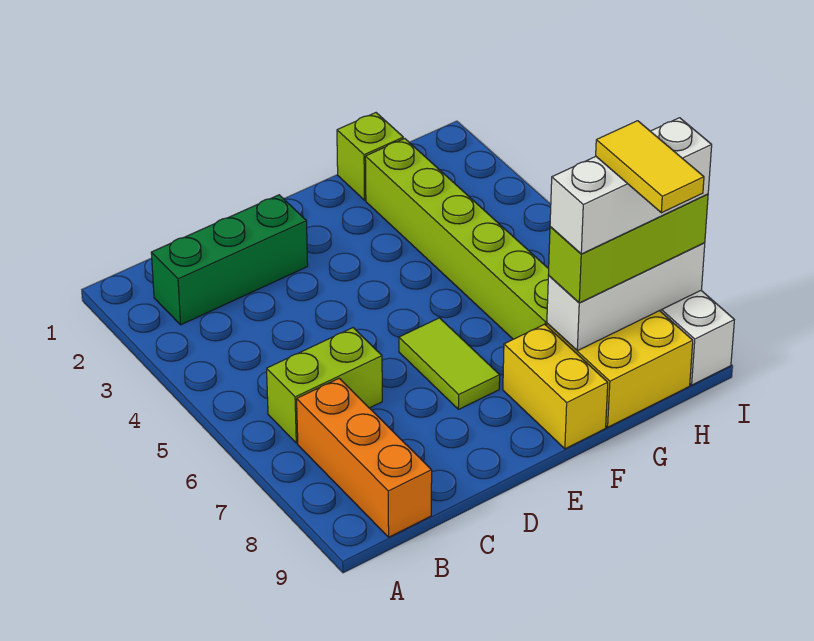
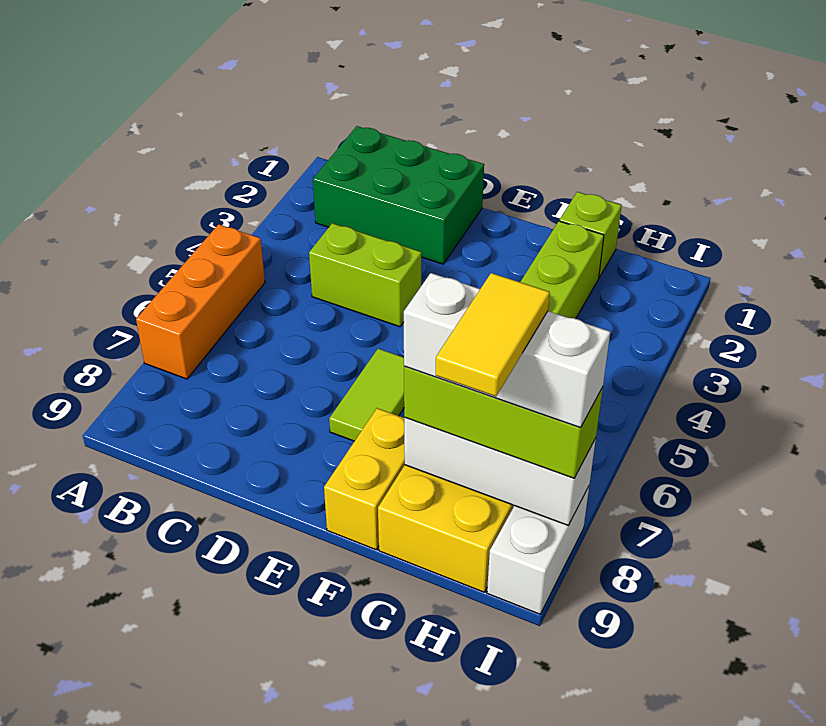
green 1x3 brick [151,195,308,325] -> green 2x3 brick [313,126,484,264]
lime 1x2 brick [267,328,382,443] -> lime 1x2 brick moved to [309,223,421,327]
orange 1x3 brick [297,378,432,537] -> orange 1x3 brick moved to [136,224,265,379]

